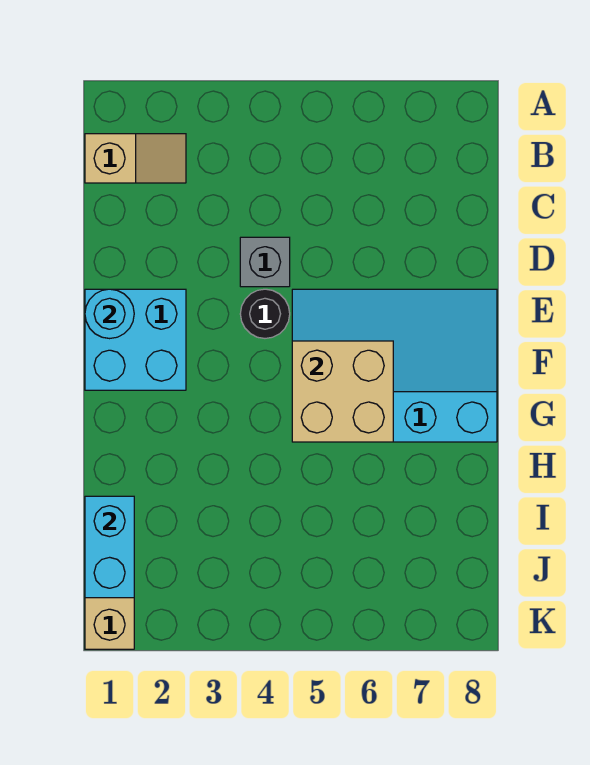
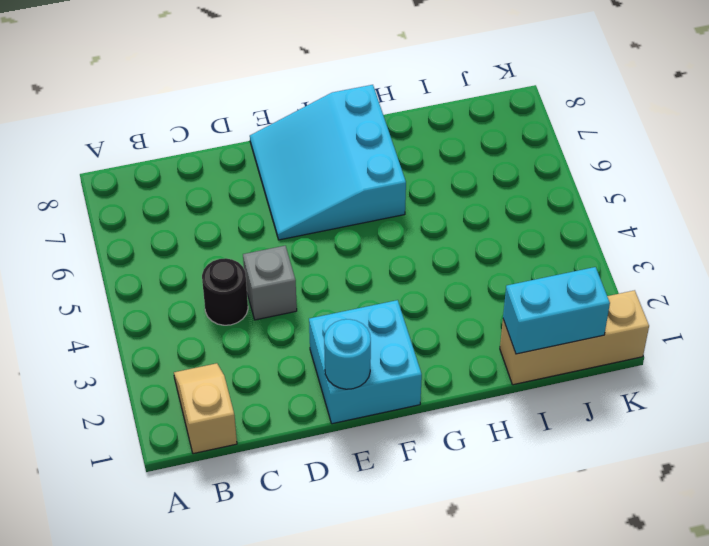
black 1x1 round brick [240,289,290,338] -> black 1x1 round brick moved to [202,258,248,325]
cyan 3x4 slope [292,289,497,442] -> cyan 3x3 slope [250,85,406,240]
tan 2x2 brick [292,341,393,442] -> none

